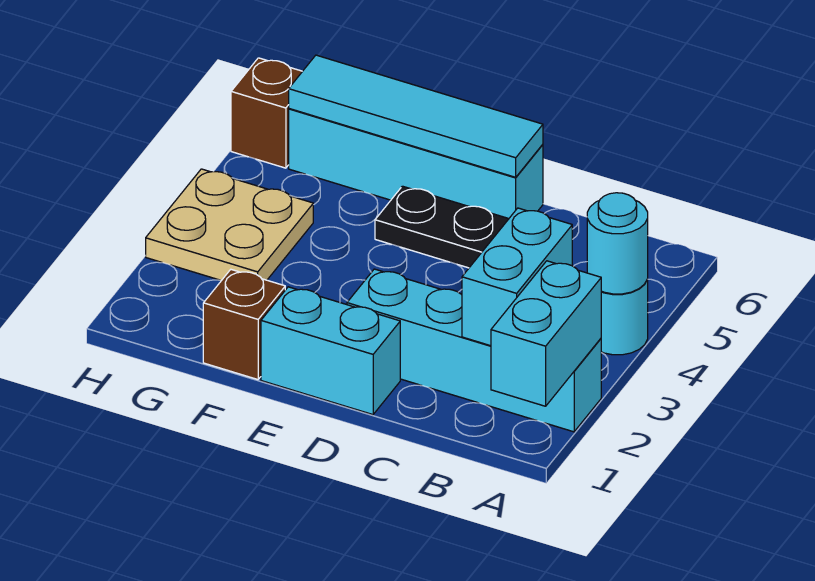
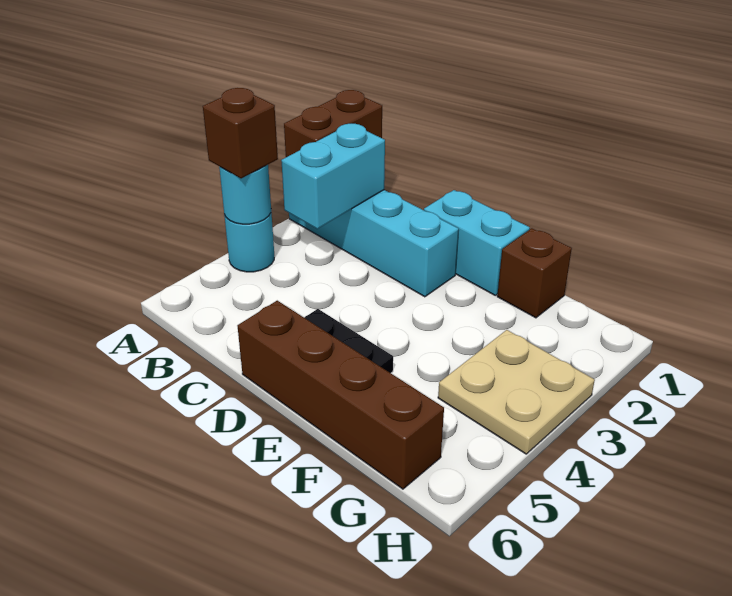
cyan 1x2 brick [491,261,601,406] -> brown 1x2 brick [284,90,382,157]
cyan 1x4 brick [289,109,543,219] -> brown 1x4 brick [238,301,444,489]
cyan 1x4 tile [289,55,543,177] -> none
brown 1x1 brick [231,58,302,168] -> brown 1x1 brick moved to [203,88,278,178]

